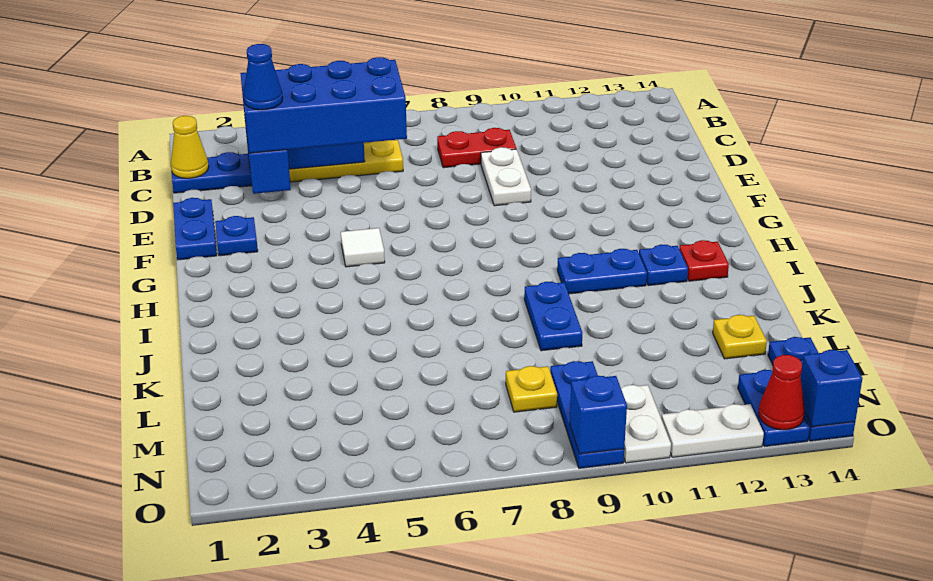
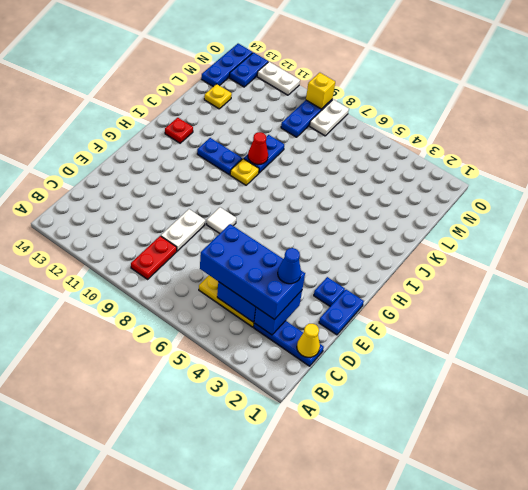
red 1x2 plate [437,128,516,168] -> red 1x2 plate turned to [131,236,177,279]
white 1x1 tile [341,228,385,267] -> white 1x1 tile moved to [207,207,236,233]
blue 1x1 plate [639,244,688,286] -> none
yellow 1x1 plate [506,366,557,412] -> yellow 1x1 plate moved to [230,159,259,185]
white 1x2 plate [621,385,671,463] -> white 1x2 plate moved to [310,99,349,136]
blue 1x1 brick [570,376,627,454] -> yellow 1x1 brick [306,73,335,109]
red 1x1 cone [758,355,805,430] -> red 1x1 cone moved to [248,132,268,165]
blue 1x1 brick [800,350,862,427] -> none

